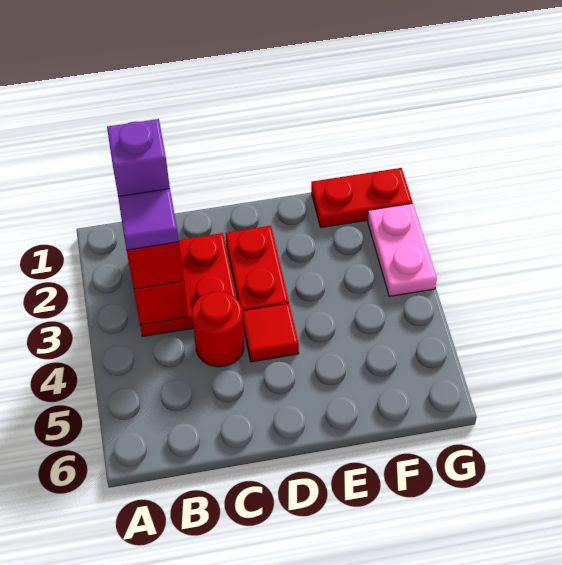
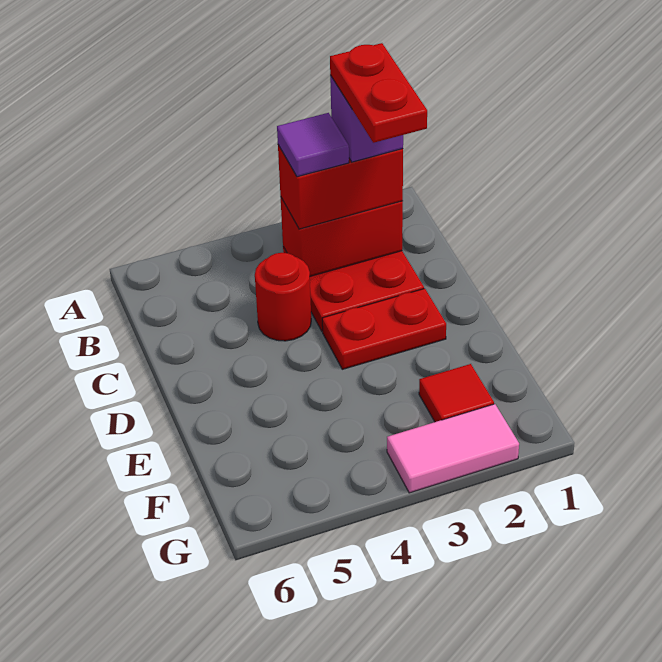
red 1x1 tile [242,304,299,362] -> red 1x1 tile moved to [419,364,494,422]
red 1x2 plate [311,168,412,227] -> red 1x2 plate moved to [330,43,427,143]
pink 1x2 plate [368,203,437,296] -> pink 1x2 tile [387,404,519,493]

